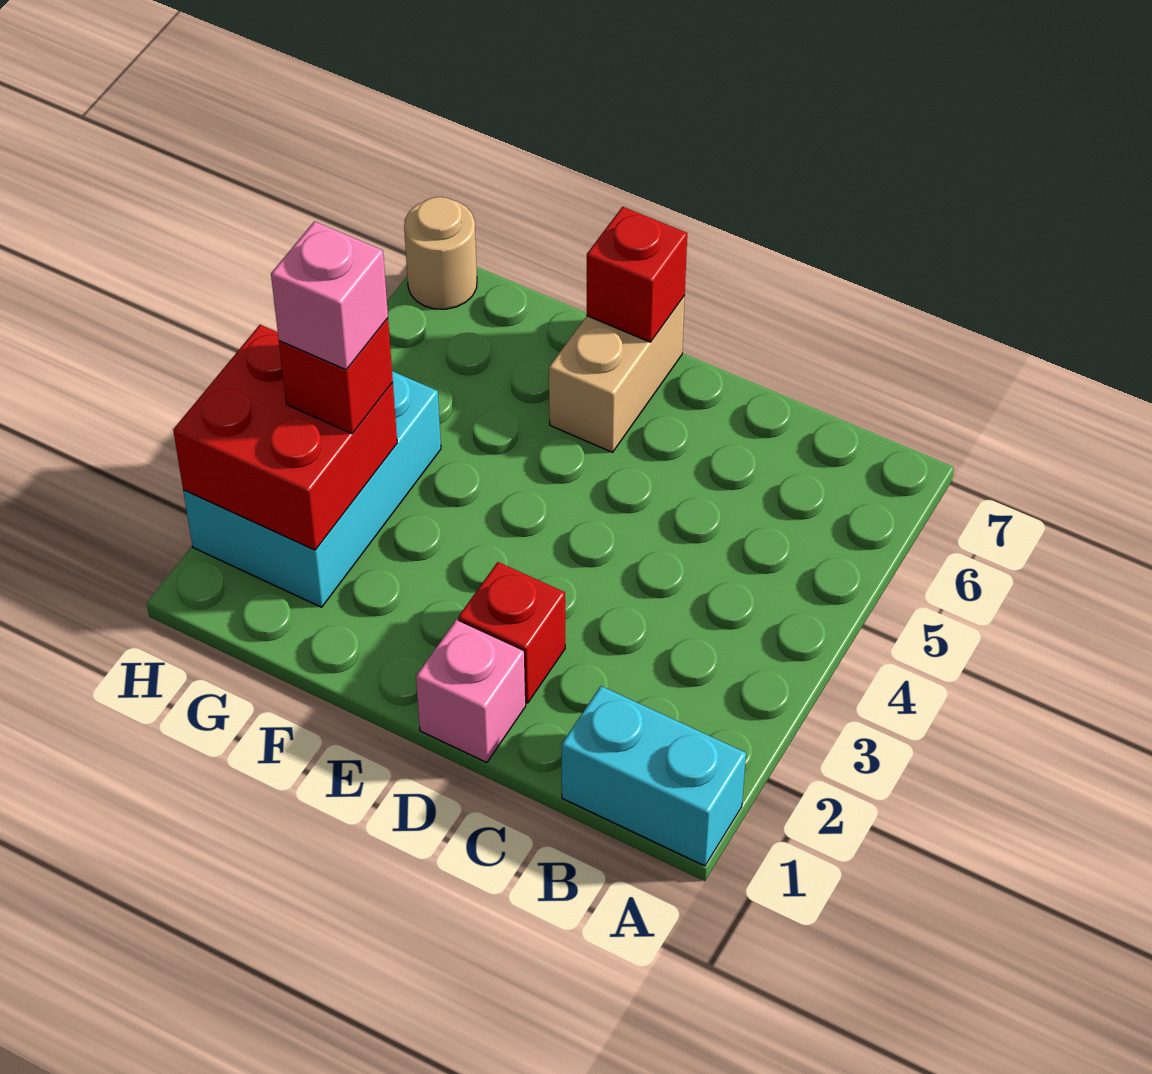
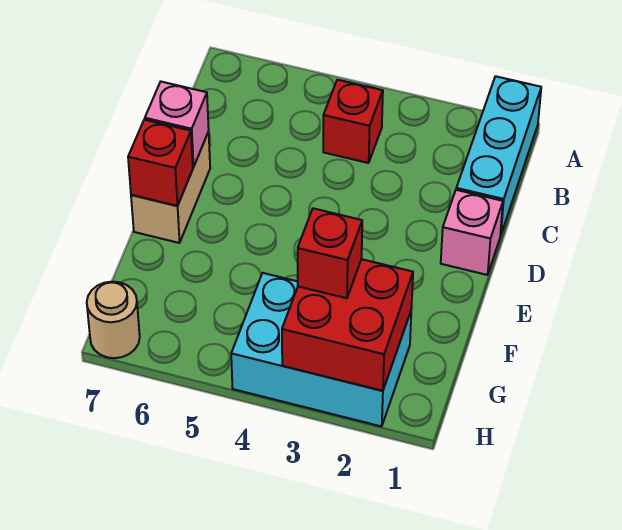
cyan 1x2 brick [562,686,746,866] -> cyan 1x3 brick [456,76,541,236]
red 1x1 brick [458,562,565,703] -> red 1x1 brick moved to [323,80,383,163]
tan 1x2 brick [549,295,685,452] -> tan 1x2 brick turned to [131,132,210,243]
pink 1x1 brick [271,221,388,370] -> pink 1x1 brick moved to [145,82,209,167]

